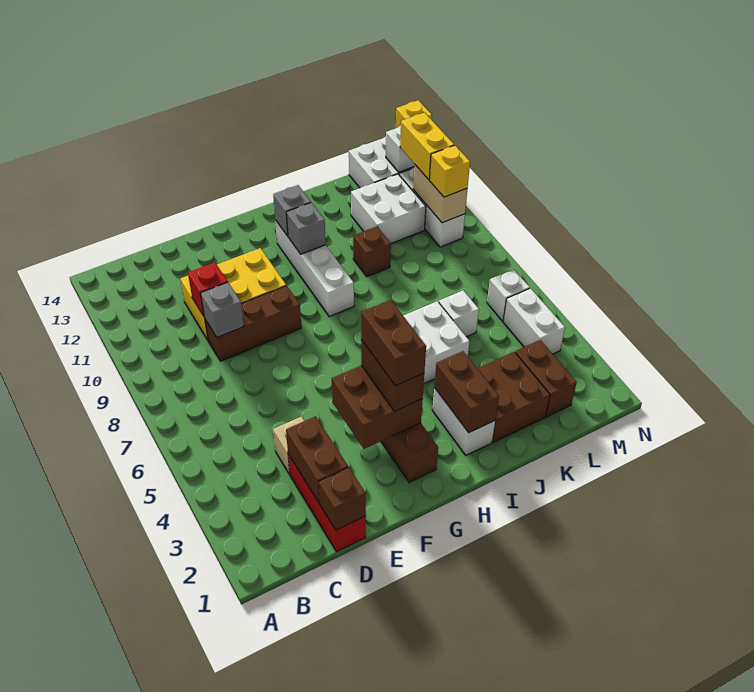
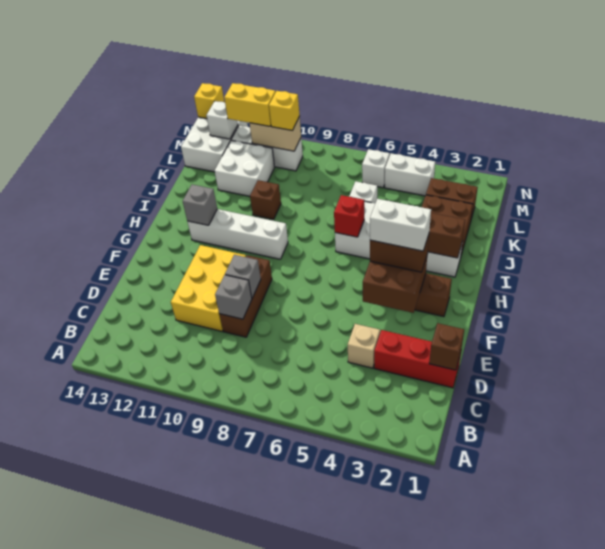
brown 1x2 brick [286,416,348,503] -> none
red 1x1 brick [188,262,228,316] -> red 1x1 brick moved to [334,195,364,237]
brown 1x2 brick [361,300,426,386] -> white 1x2 brick [370,199,431,251]
grey 1x1 brick [286,203,326,254] -> grey 1x1 brick moved to [225,255,261,298]

